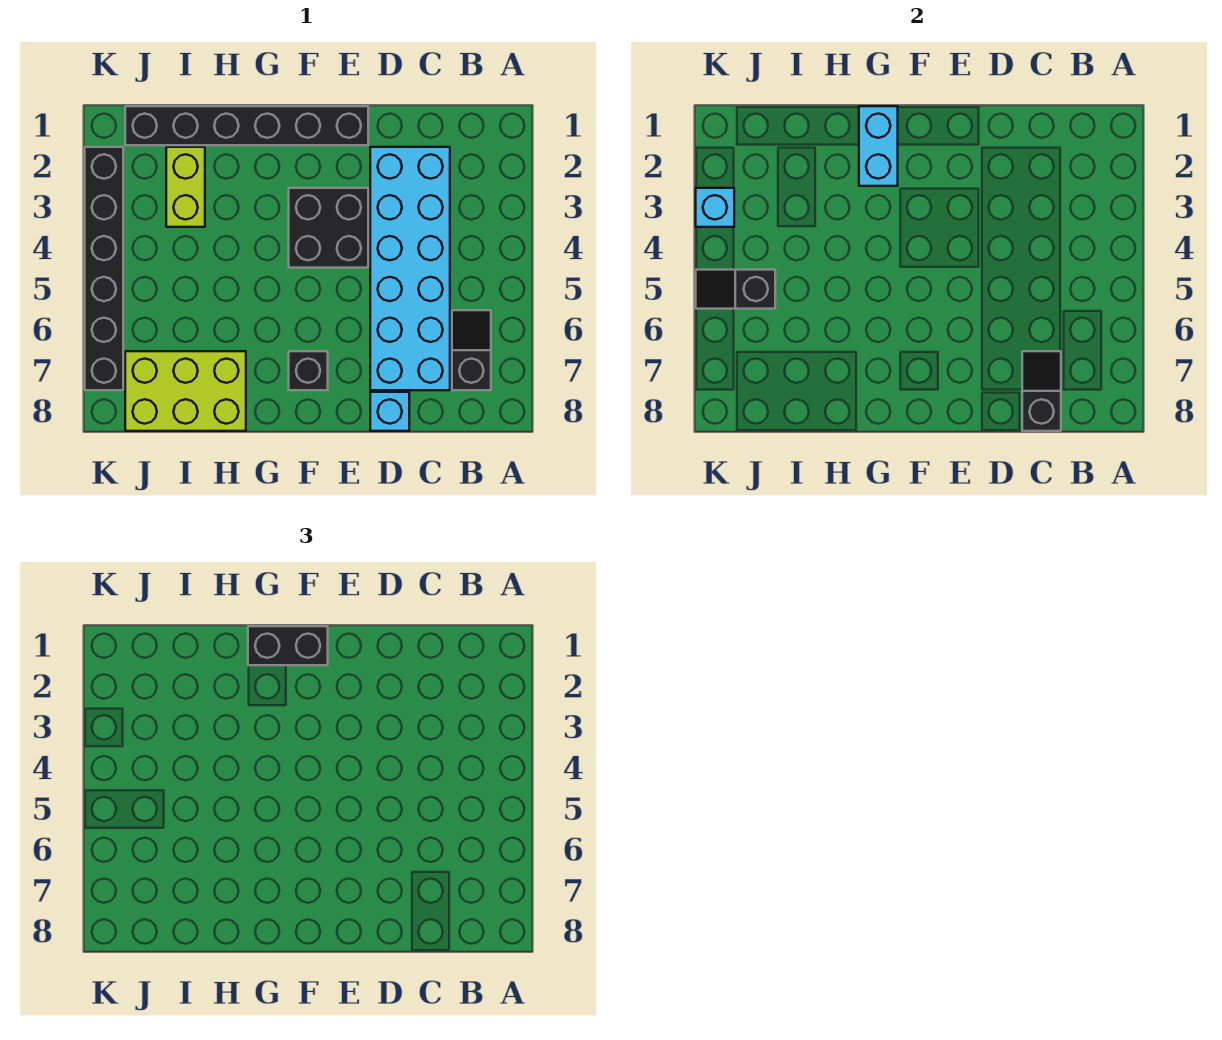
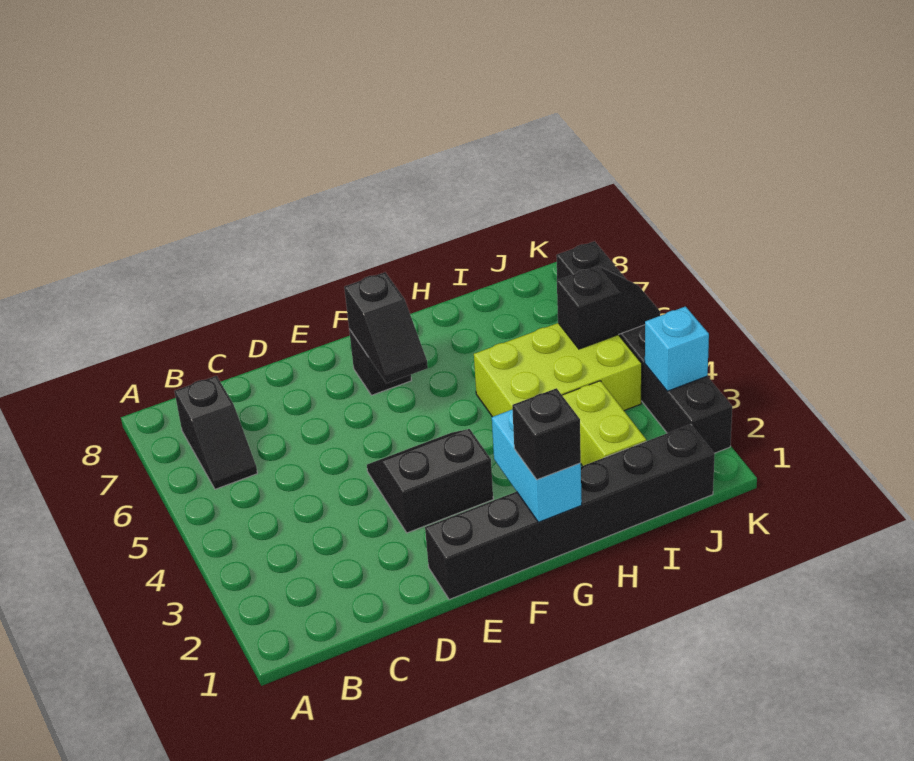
cyan 2x6 brick [370,147,450,390] -> none
black 1x2 slope [1022,351,1061,431] -> black 1x2 slope moved to [344,272,428,383]
cyan 1x1 brick [370,392,409,431] -> none
black 2x2 brick [289,188,368,268] -> black 2x2 slope [367,429,493,533]
black 1x2 brick [248,626,328,665] -> black 1x1 brick [512,388,581,480]
lime 2x3 brick [125,351,246,431] -> lime 2x3 brick moved to [474,323,642,417]

